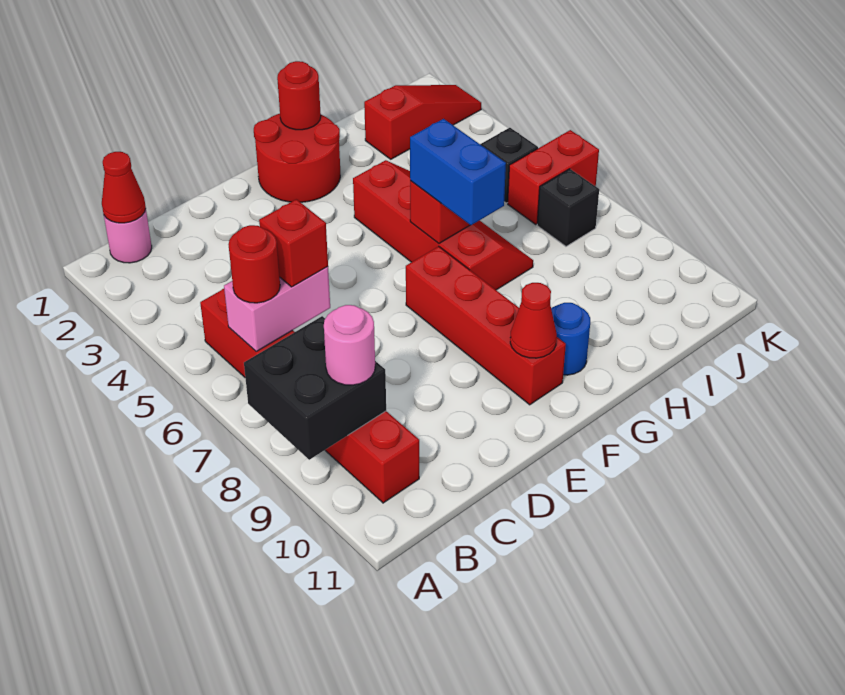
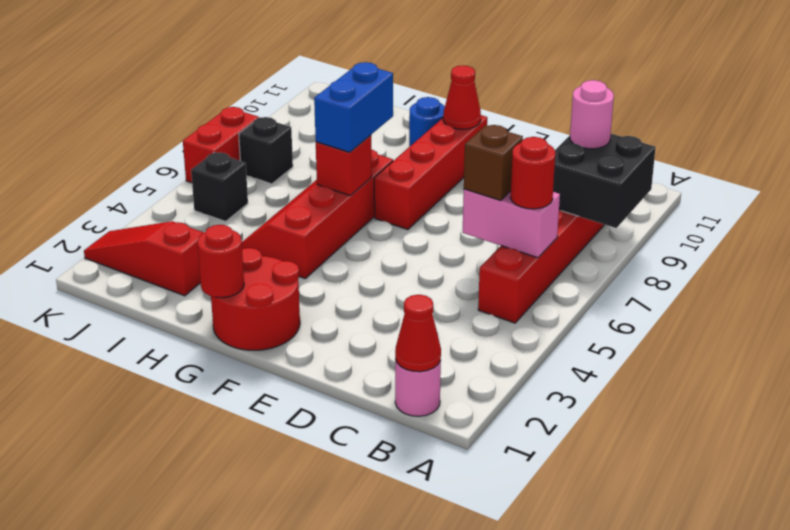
red 1x1 brick [259,199,328,287] -> brown 1x1 brick [464,125,523,201]
red 1x2 brick [508,130,599,224] -> red 1x2 brick turned to [183,107,259,183]

